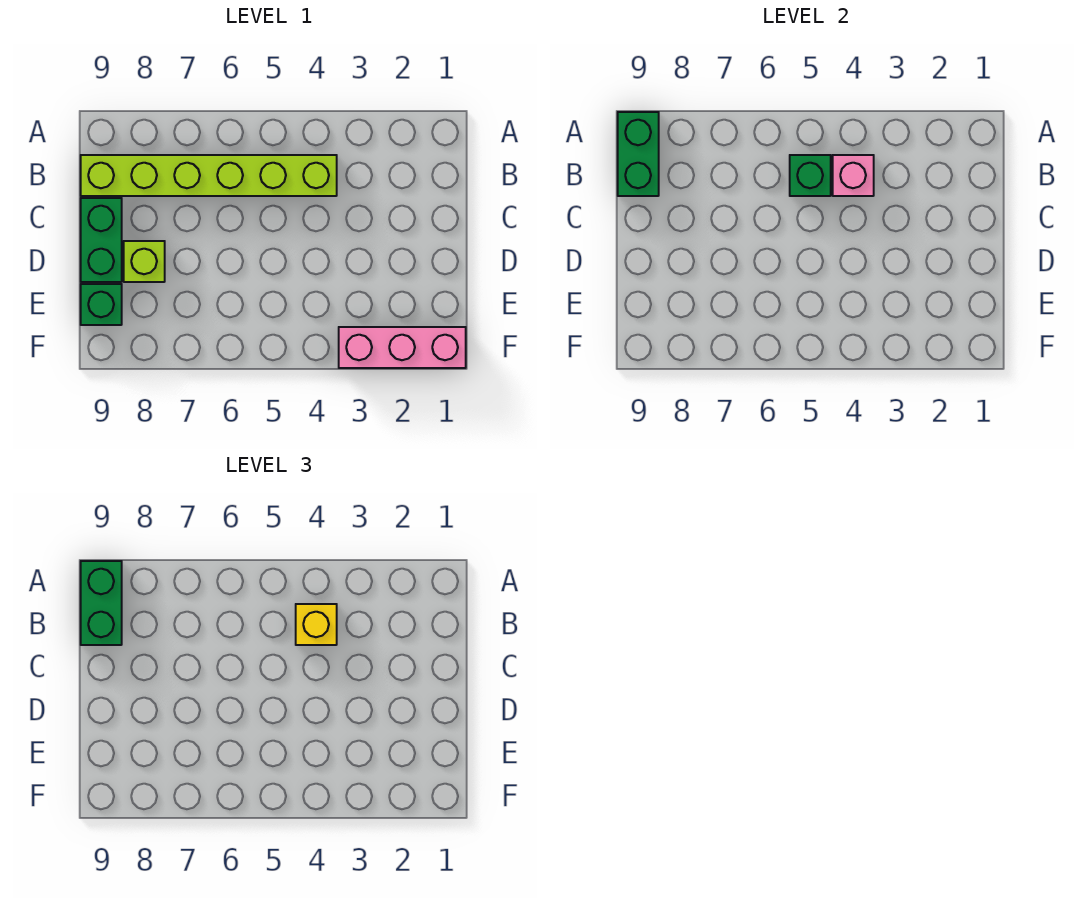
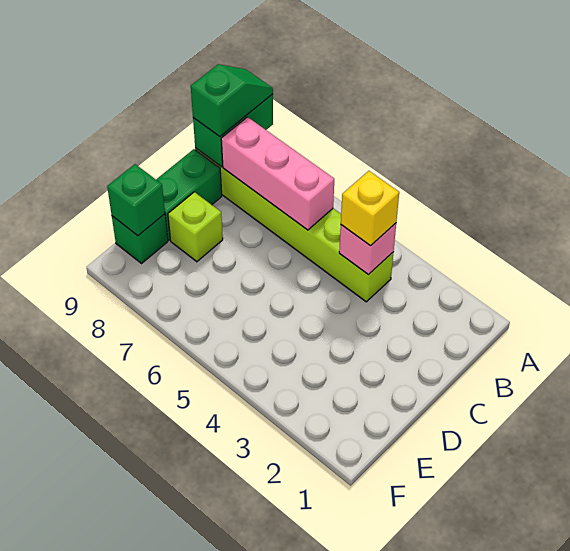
green 1x2 brick [81,561,122,645] -> green 1x2 slope [191,64,273,137]
green 1x1 brick [790,155,831,196] -> green 1x1 brick moved to [107,164,165,236]
pink 1x3 brick [339,327,466,368] -> pink 1x3 brick moved to [221,117,334,230]

